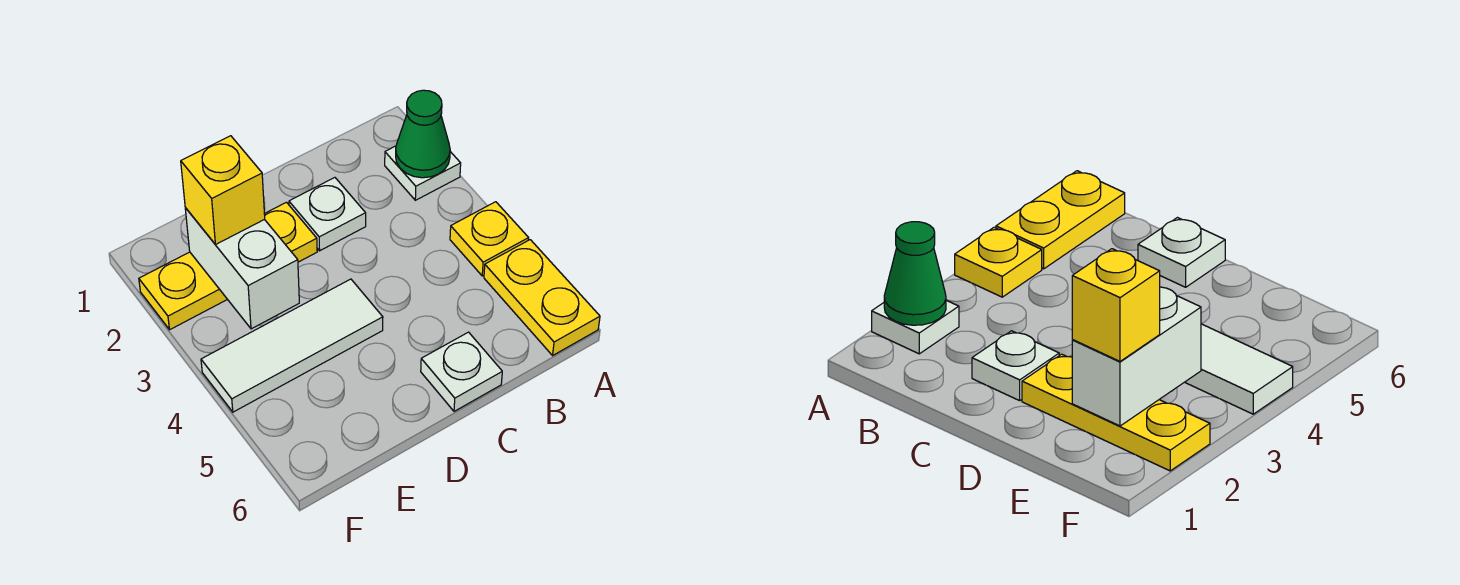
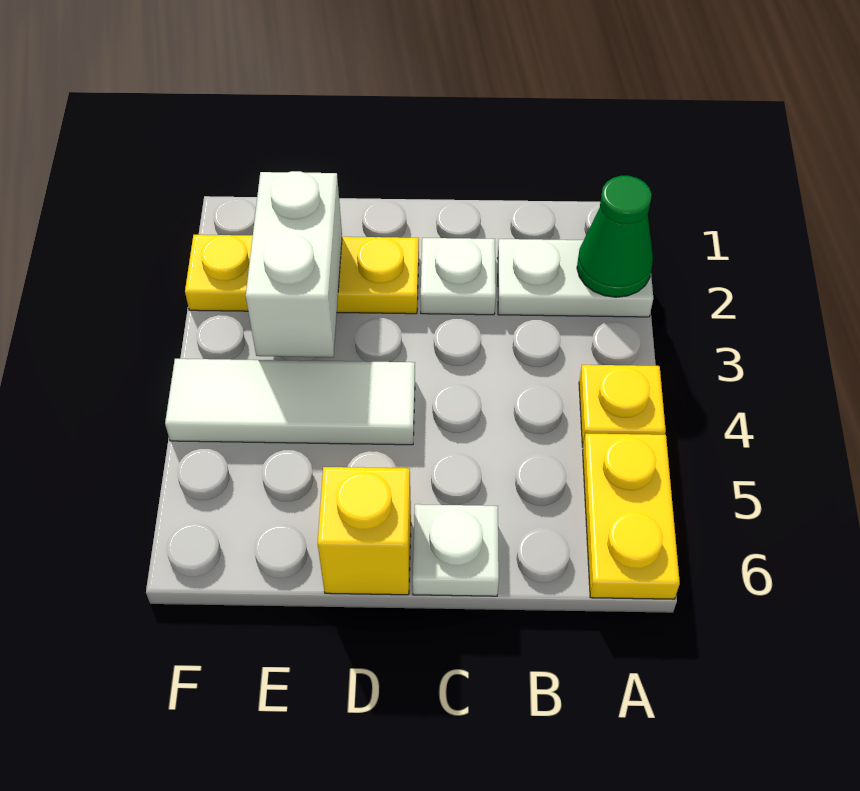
white 1x1 plate [385,146,461,200] -> white 1x2 plate [497,239,653,317]
yellow 1x1 brick [181,136,265,245] -> yellow 1x1 brick moved to [318,467,411,595]

